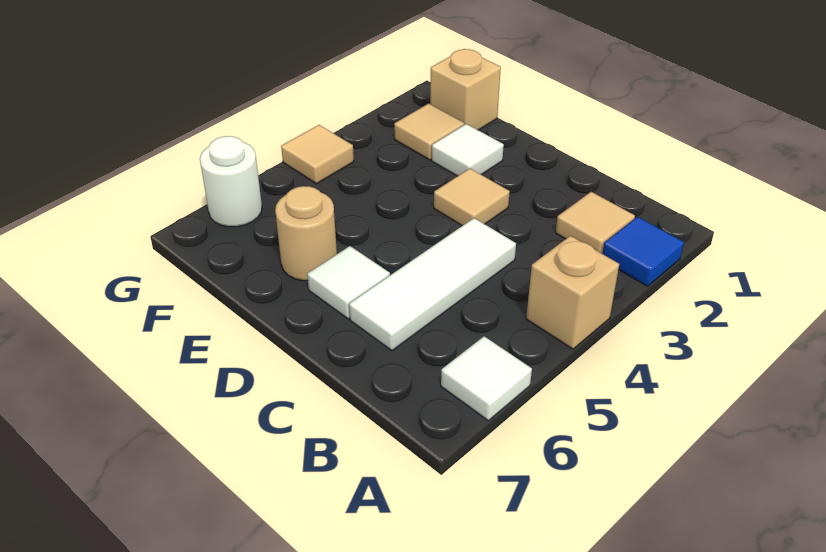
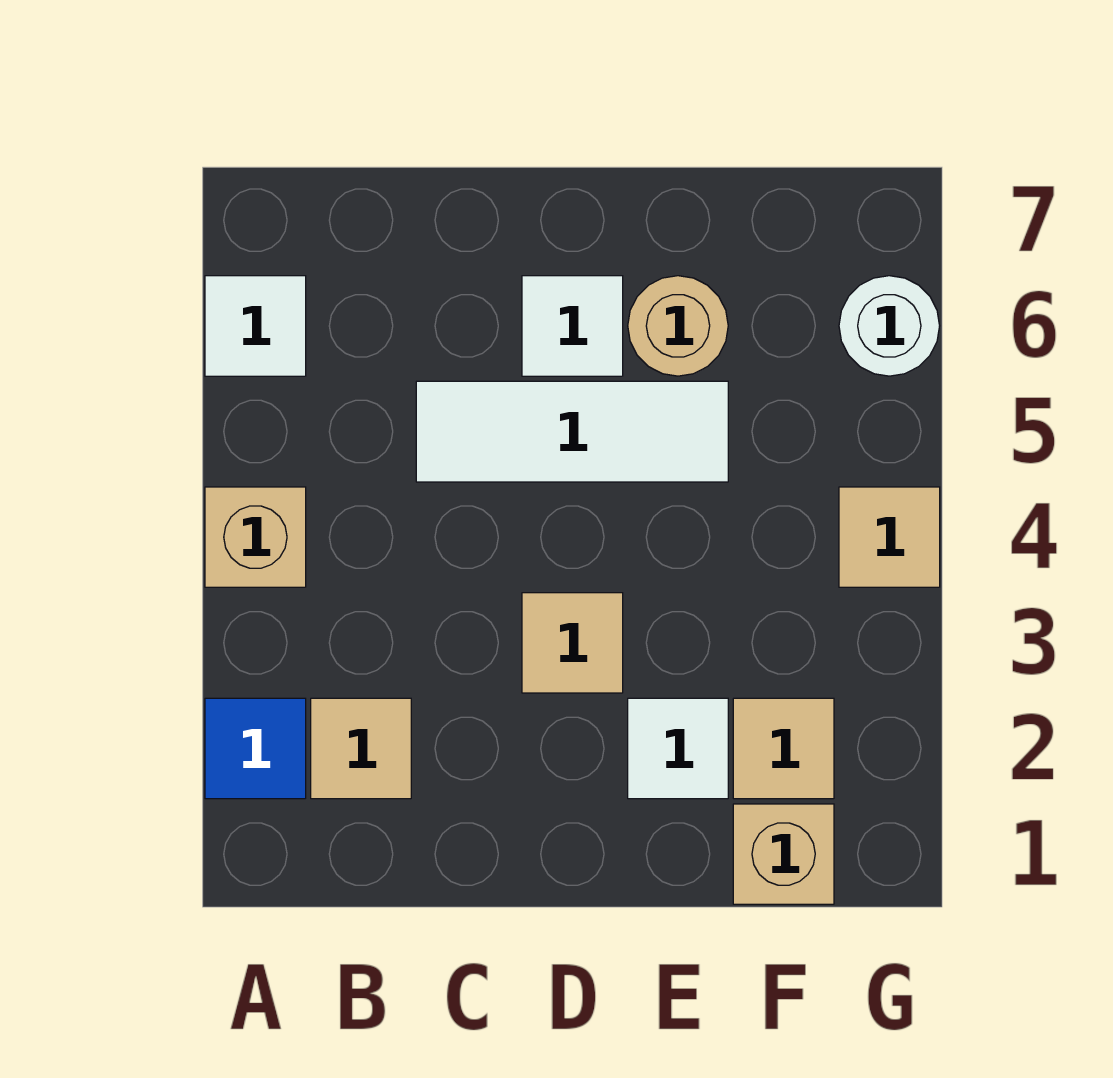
white 1x3 tile [349,218,516,351] -> white 1x3 tile turned to [416,381,728,482]

